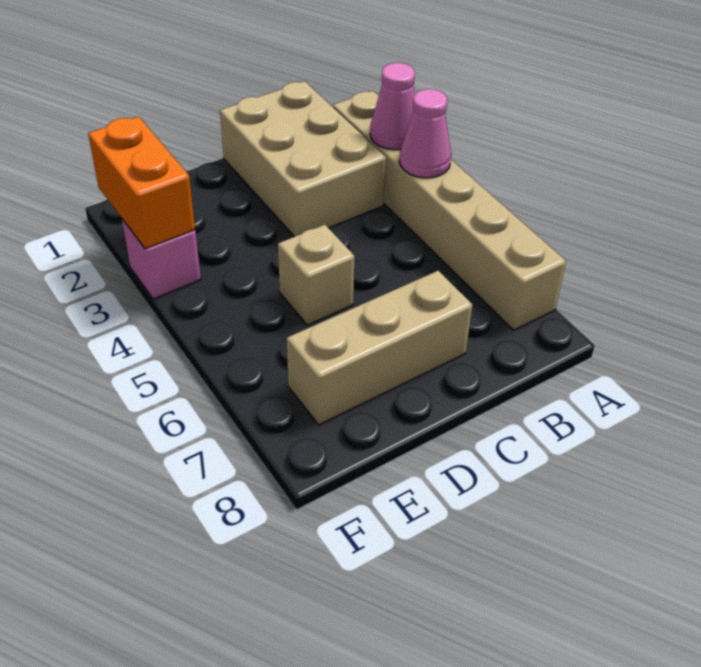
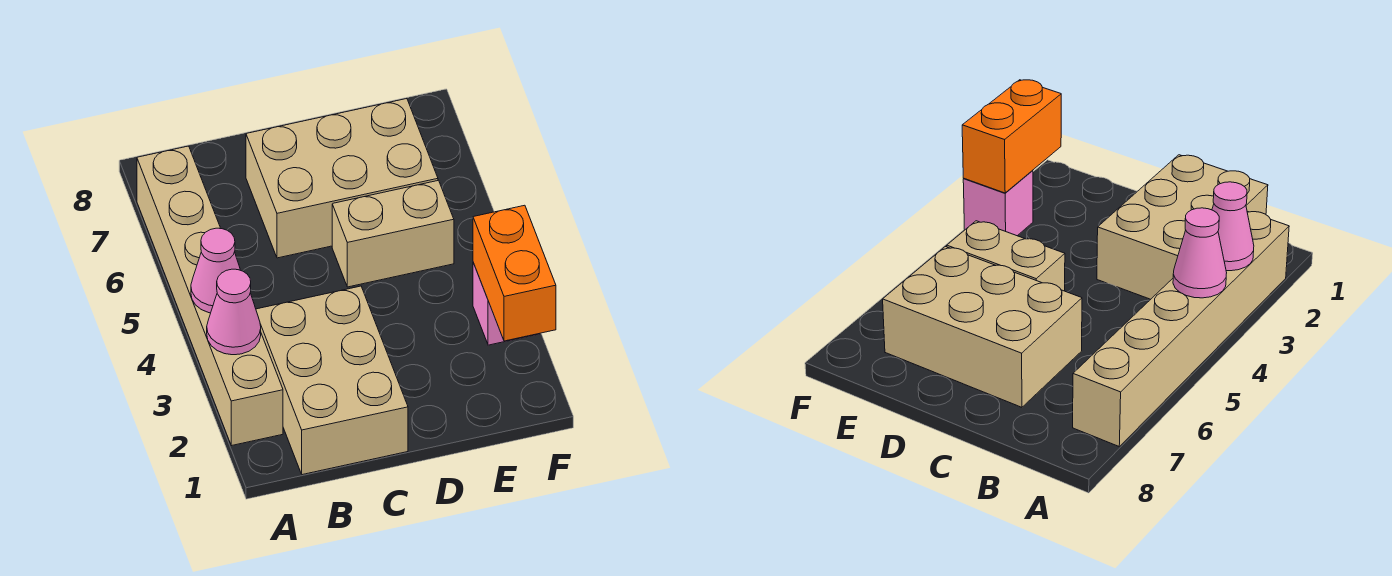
tan 1x3 brick [287,271,472,425] -> tan 2x3 brick [246,99,438,258]
tan 1x1 brick [278,225,355,325] -> tan 1x2 brick [332,180,454,287]

